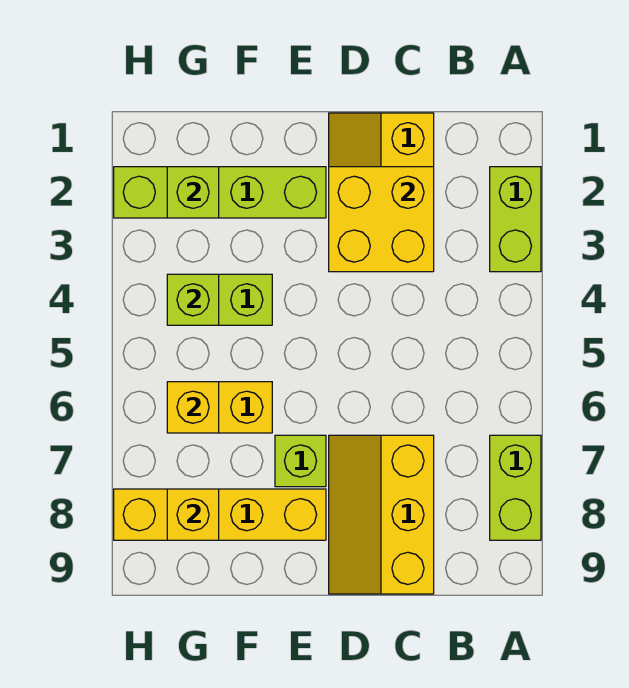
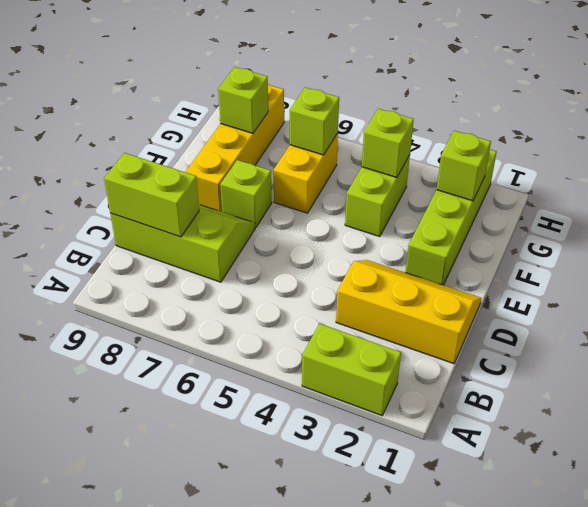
lime 1x2 brick [490,435,541,540] -> lime 1x2 brick moved to [104,153,199,237]
yellow 2x2 brick [329,167,434,272] -> none
yellow 2x3 slope [329,435,434,594] -> lime 2x3 slope [110,205,255,282]
yellow 1x1 brick [167,382,219,433] -> lime 1x1 brick [290,87,339,155]
yellow 1x1 brick [167,489,219,540] -> lime 1x1 brick [218,67,268,133]

